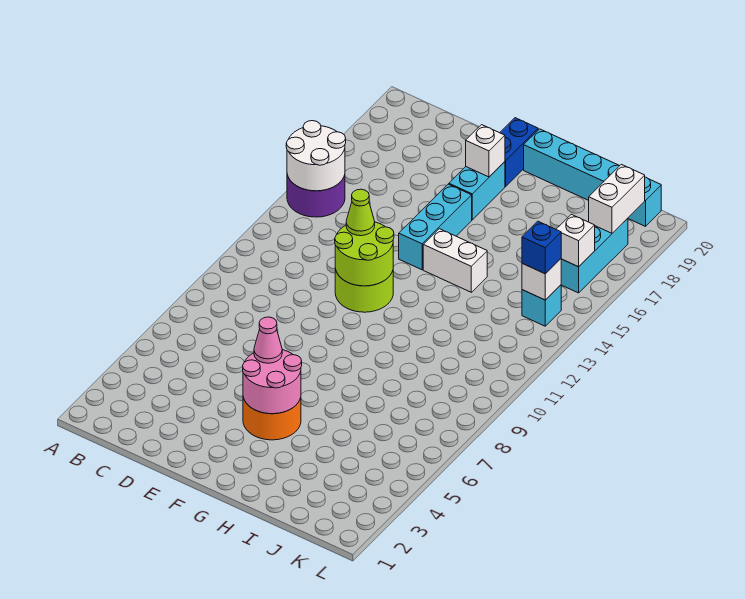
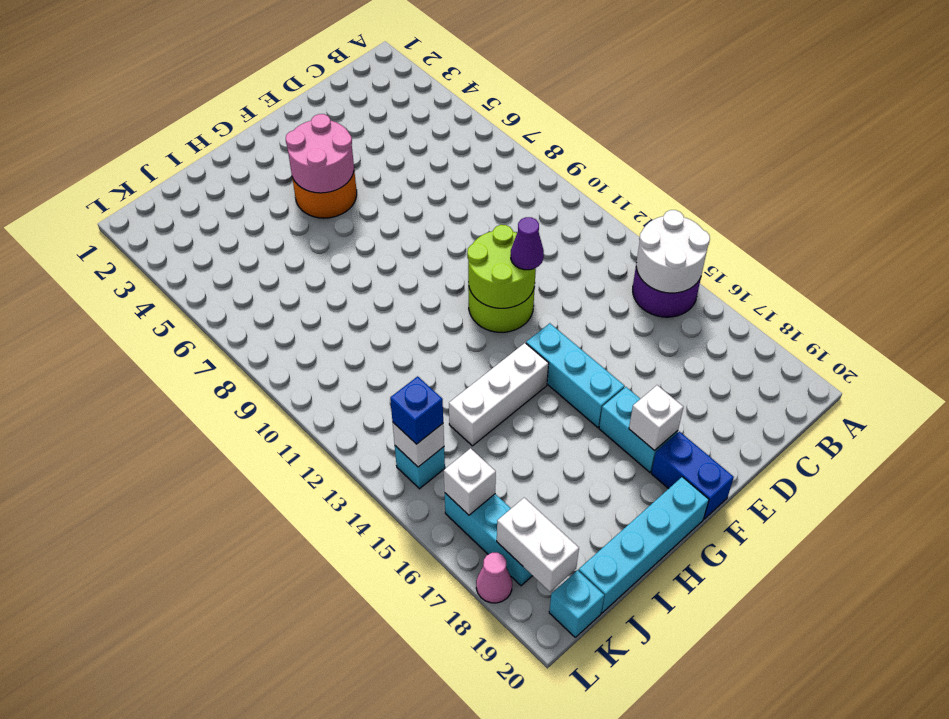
lime 1x1 cone [346,189,375,236] -> purple 1x1 cone [511,217,544,270]
pink 1x1 cone [254,317,282,363] -> pink 1x1 cone moved to [476,553,512,603]
white 1x2 brick [423,229,487,292] -> white 1x3 brick [449,343,549,446]

